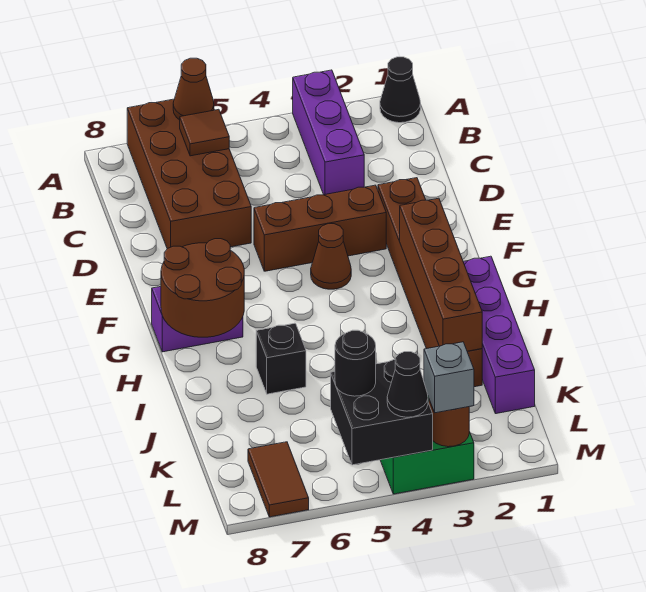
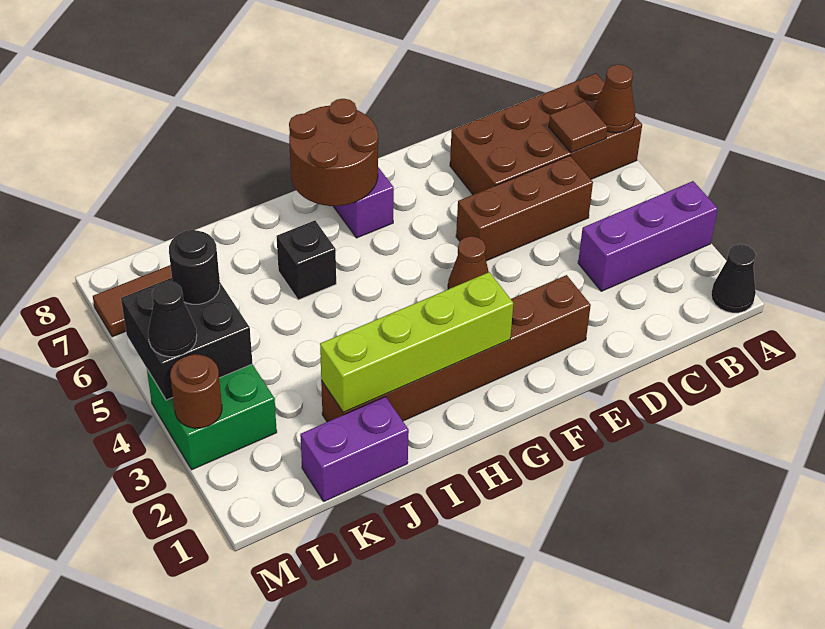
brown 1x3 brick [254,185,386,271] -> brown 1x3 brick turned to [456,156,593,261]
brown 1x4 brick [400,198,482,352] -> lime 1x4 brick [320,272,513,412]
purple 1x4 brick [463,256,535,414] -> purple 1x2 brick [300,397,409,502]
grey 1x1 brick [424,342,474,413] -> none

